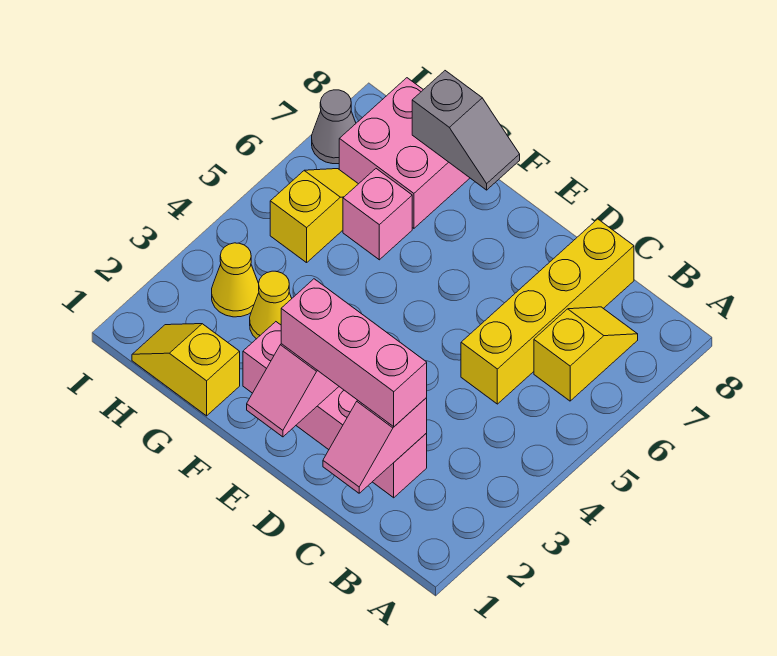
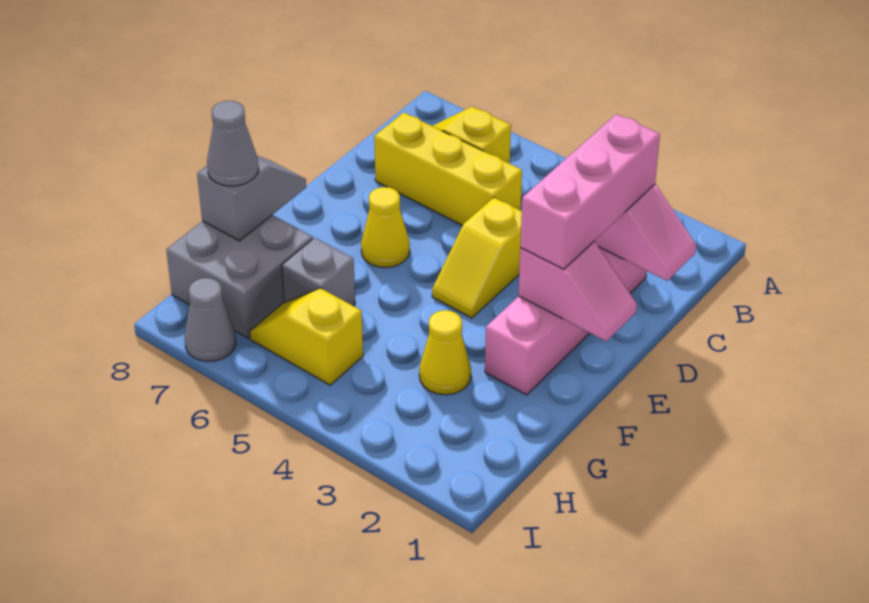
yellow 1x4 brick [461,219,634,404] -> yellow 1x3 brick [374,113,522,226]
yellow 1x2 slope [132,324,240,416] -> yellow 1x2 slope moved to [432,198,522,318]
pink 1x1 brick [343,169,412,260] -> grey 1x1 brick [282,238,355,306]
pink 2x2 brick [339,78,470,228] -> grey 2x2 brick [166,215,313,338]
none -> grey 1x1 cone [207,101,259,186]
yellow 1x1 cone [212,243,259,317] -> yellow 1x1 cone moved to [361,187,410,268]

